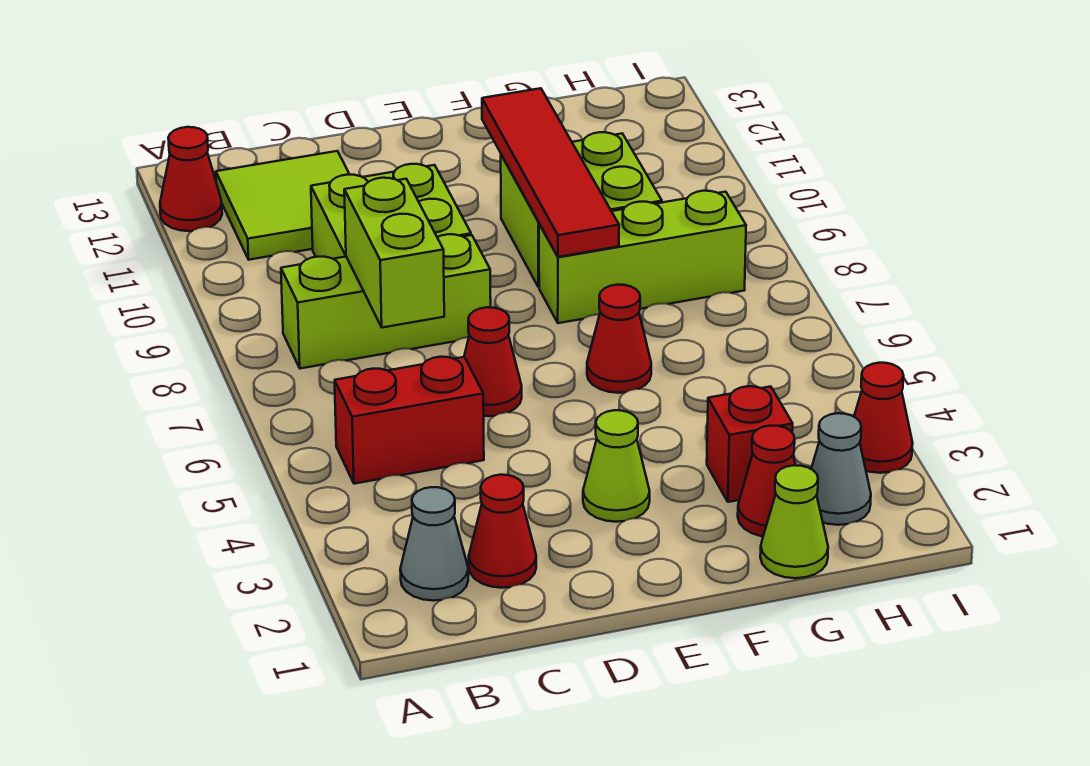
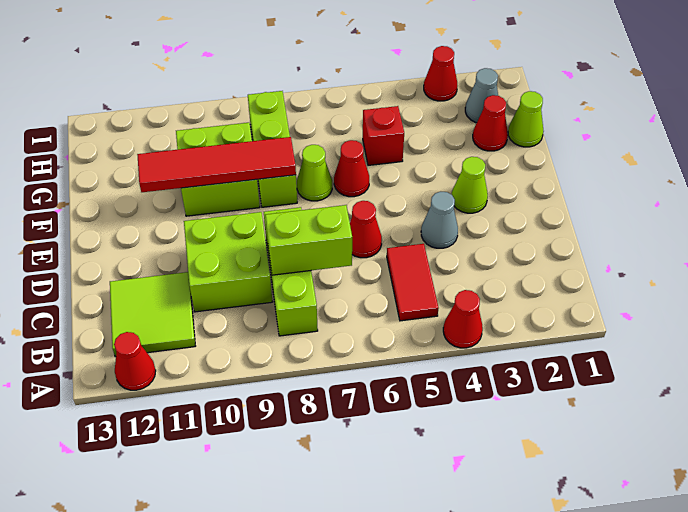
grey 1x1 cone [400,487,468,601] -> grey 1x1 cone moved to [421,192,458,248]
red 1x2 brick [335,357,484,484] -> red 1x2 tile [387,244,439,321]
red 1x1 cone [469,475,536,588] -> red 1x1 cone moved to [443,290,483,348]
none -> lime 1x1 cone [297,145,332,201]
red 1x1 brick [707,386,793,502] -> red 1x1 brick moved to [363,106,404,165]

